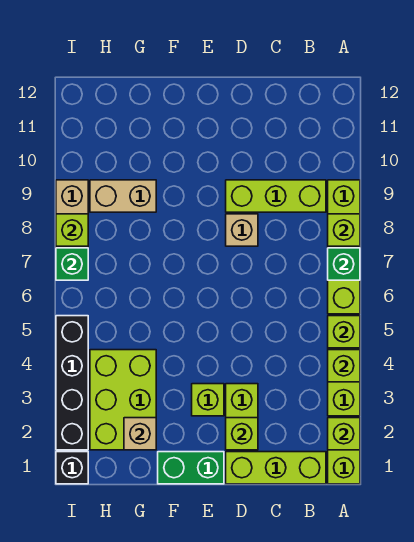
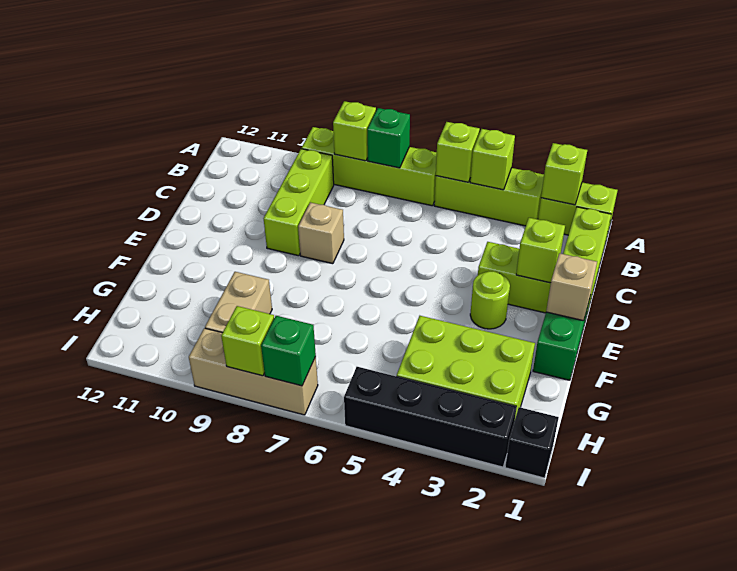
lime 1x1 brick [192,384,224,416] -> lime 1x1 round brick [470,271,510,329]
tan 1x1 brick [124,418,156,450] -> tan 1x1 brick moved to [546,253,597,321]

